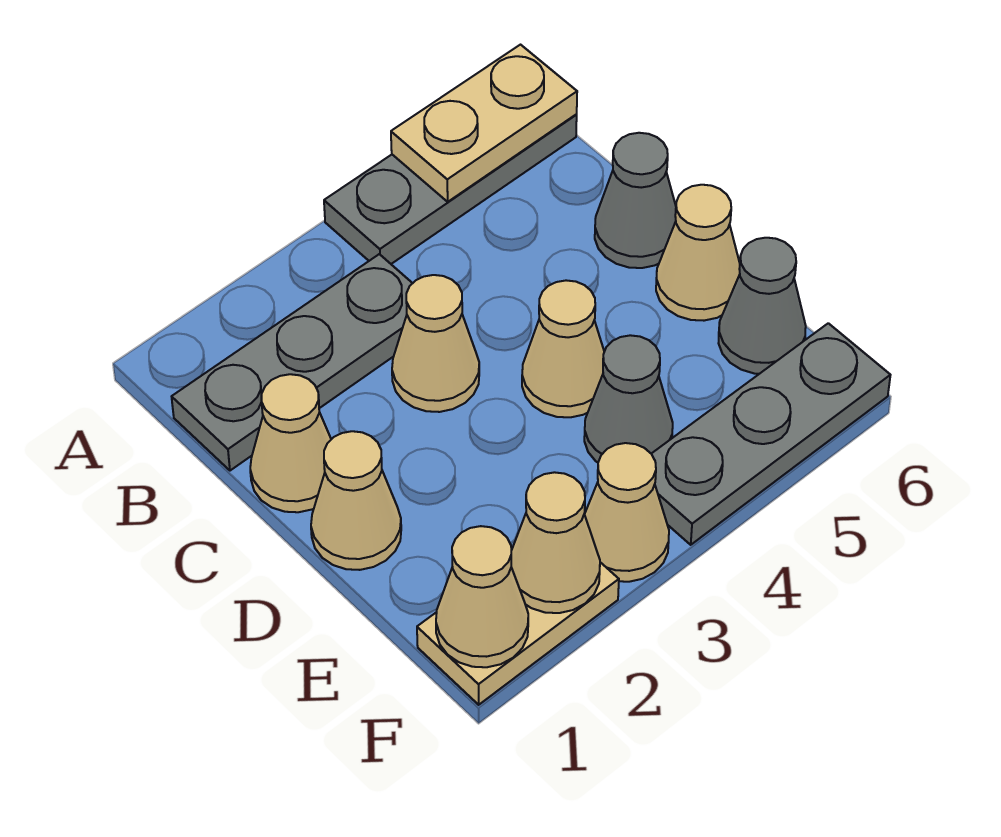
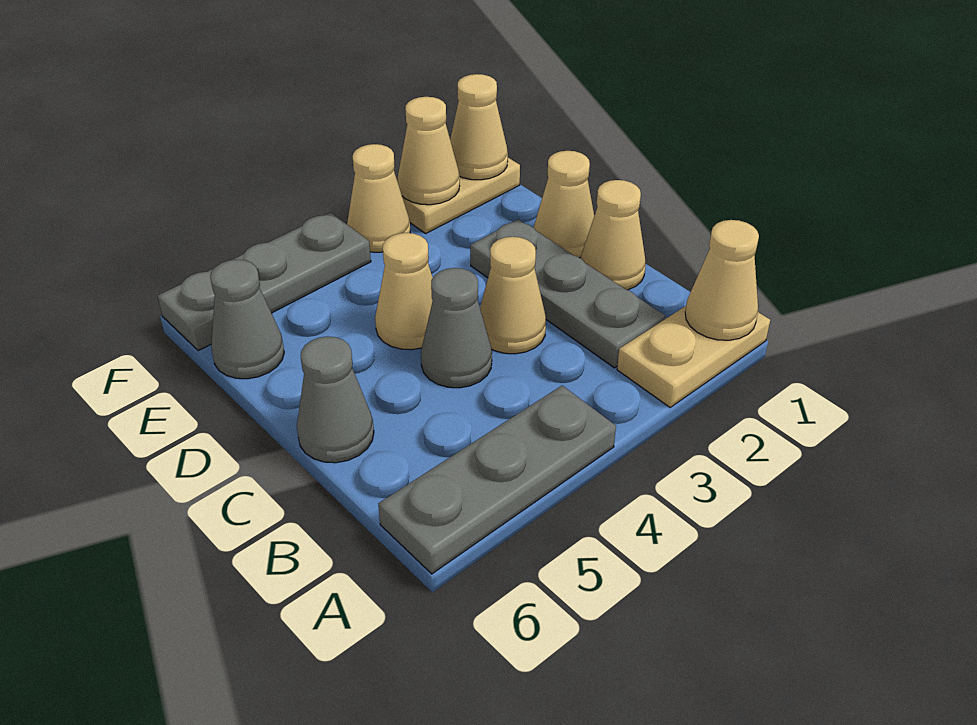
tan 1x2 plate [391,45,577,202] -> tan 1x2 plate moved to [617,306,770,407]
grey 1x3 plate [172,254,413,471] -> grey 1x3 plate turned to [470,219,665,368]
tan 1x1 cone [656,185,740,321] -> tan 1x1 cone moved to [685,220,759,340]
grey 1x1 cone [584,335,673,462] -> grey 1x1 cone moved to [421,268,492,388]

